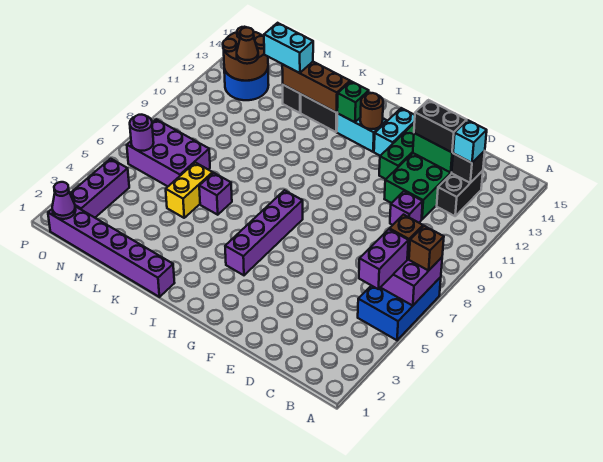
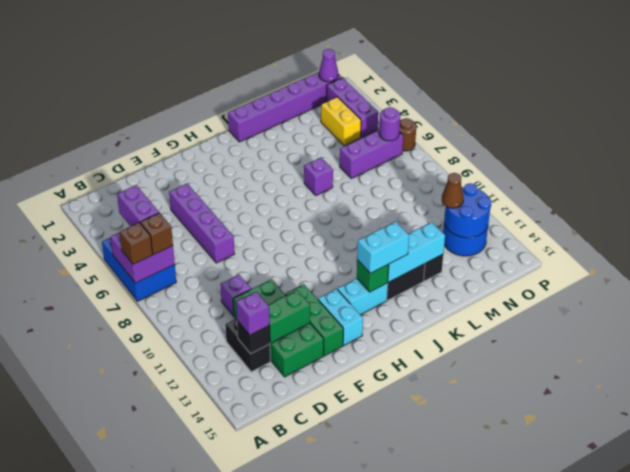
cyan 1x1 brick [453,120,487,163] -> purple 1x1 brick [236,292,269,335]
black 1x2 brick [414,100,467,152] -> none
purple 1x4 brick [225,190,303,275] -> purple 1x4 brick moved to [169,184,234,263]
brown 1x1 round brick [360,93,383,129] -> brown 1x1 round brick moved to [399,118,416,151]
brown 1x3 brick [282,62,350,113] -> cyan 1x3 brick [388,222,445,282]
yellow 1x2 brick [166,162,213,218] -> yellow 1x2 brick moved to [321,97,361,146]
cyan 1x2 brick [264,23,313,73] -> cyan 1x2 brick moved to [357,222,409,273]
purple 2x3 brick [127,119,210,186] -> purple 1x3 brick [340,130,403,178]
brown 2x2 round brick [223,27,268,81] -> blue 2x2 round brick [444,183,492,238]

